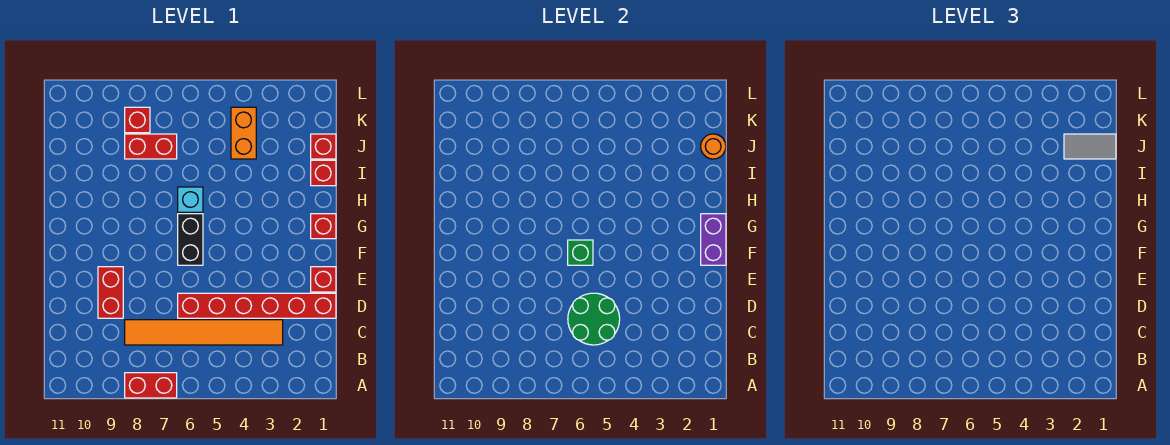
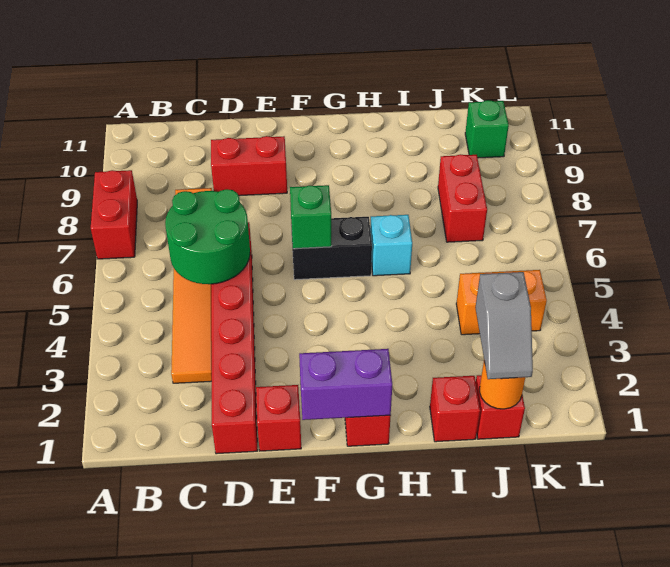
grey 1x2 tile [1064,134,1116,159] -> grey 1x2 slope [475,272,533,379]
red 1x1 brick [125,107,150,133] -> none
none -> green 1x1 brick [465,100,509,158]

